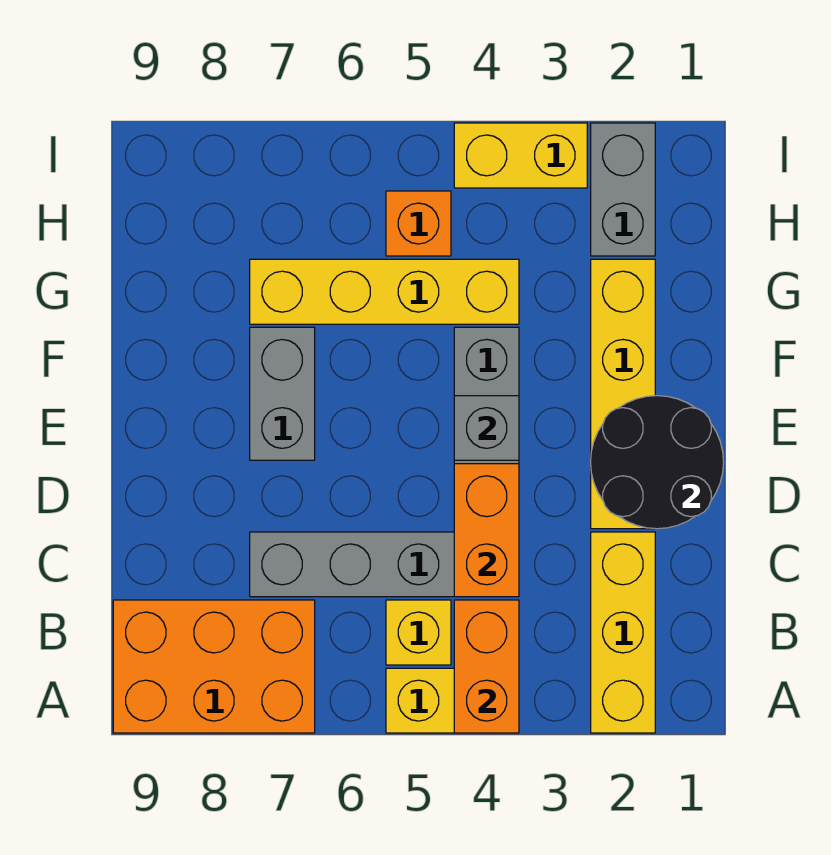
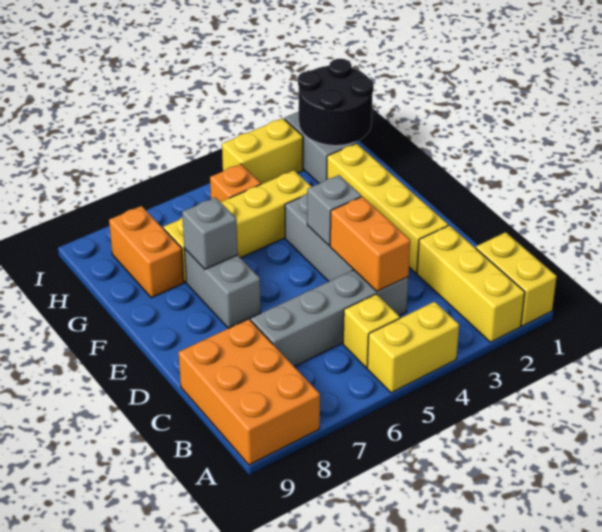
none -> yellow 1x2 brick [476,232,557,326]
orange 1x2 brick [454,600,519,733] -> orange 1x2 brick moved to [109,206,184,298]
orange 2x3 brick [113,600,315,733] -> orange 2x3 brick turned to [179,319,320,465]
black 2x2 round brick [591,396,724,529] -> black 2x2 round brick moved to [298,59,374,146]
none -> grey 1x1 brick [182,197,238,269]

